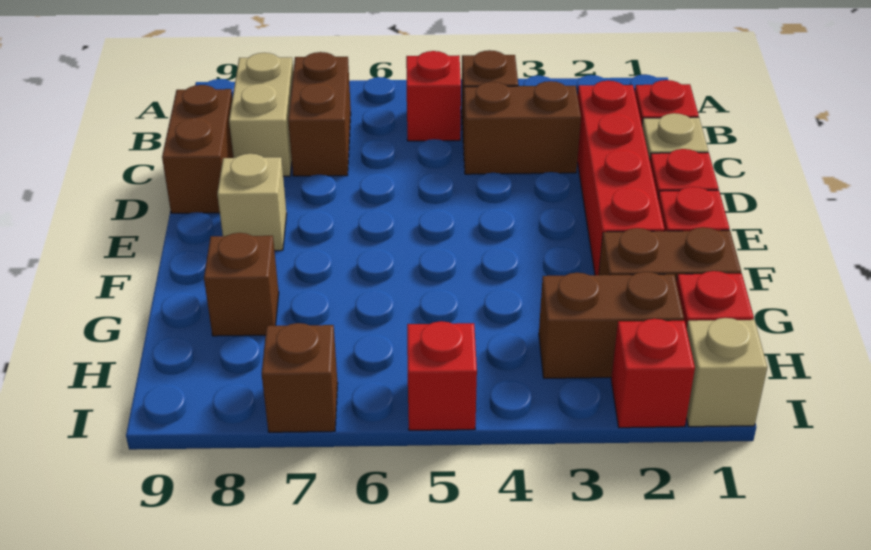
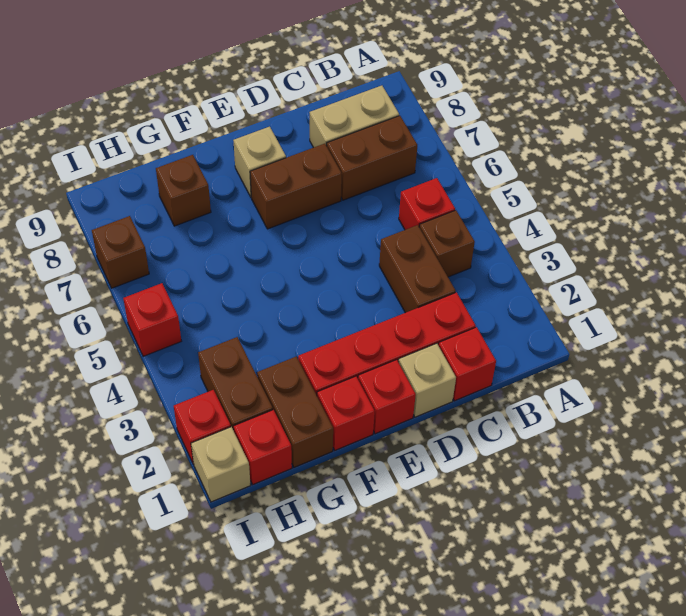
brown 1x2 brick [162,85,233,213] -> brown 1x2 brick moved to [250,144,342,229]

